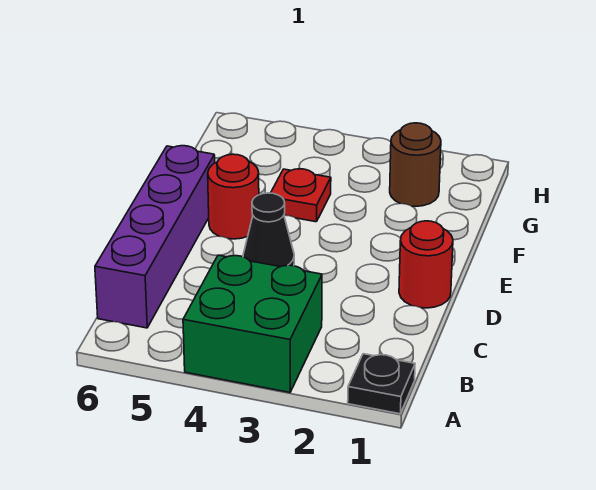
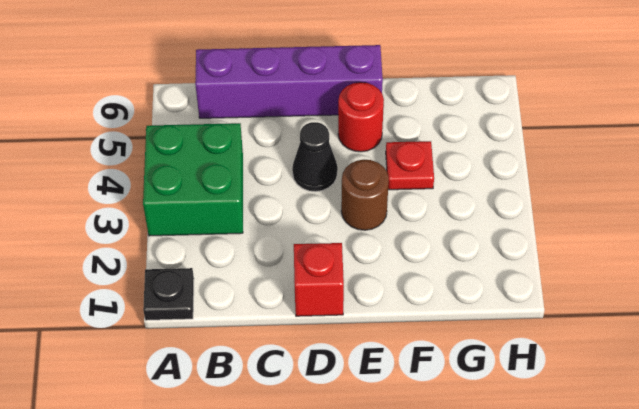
red 1x1 round brick [399,221,453,308] -> red 1x1 brick [294,243,344,316]
brown 1x1 round brick [390,123,441,206] -> brown 1x1 round brick moved to [341,160,389,230]

